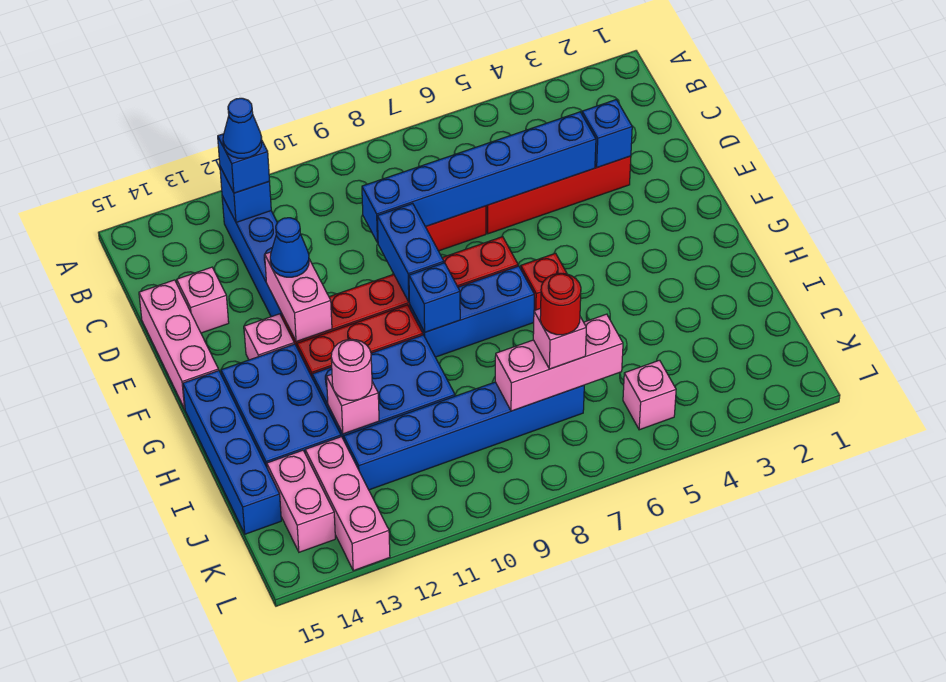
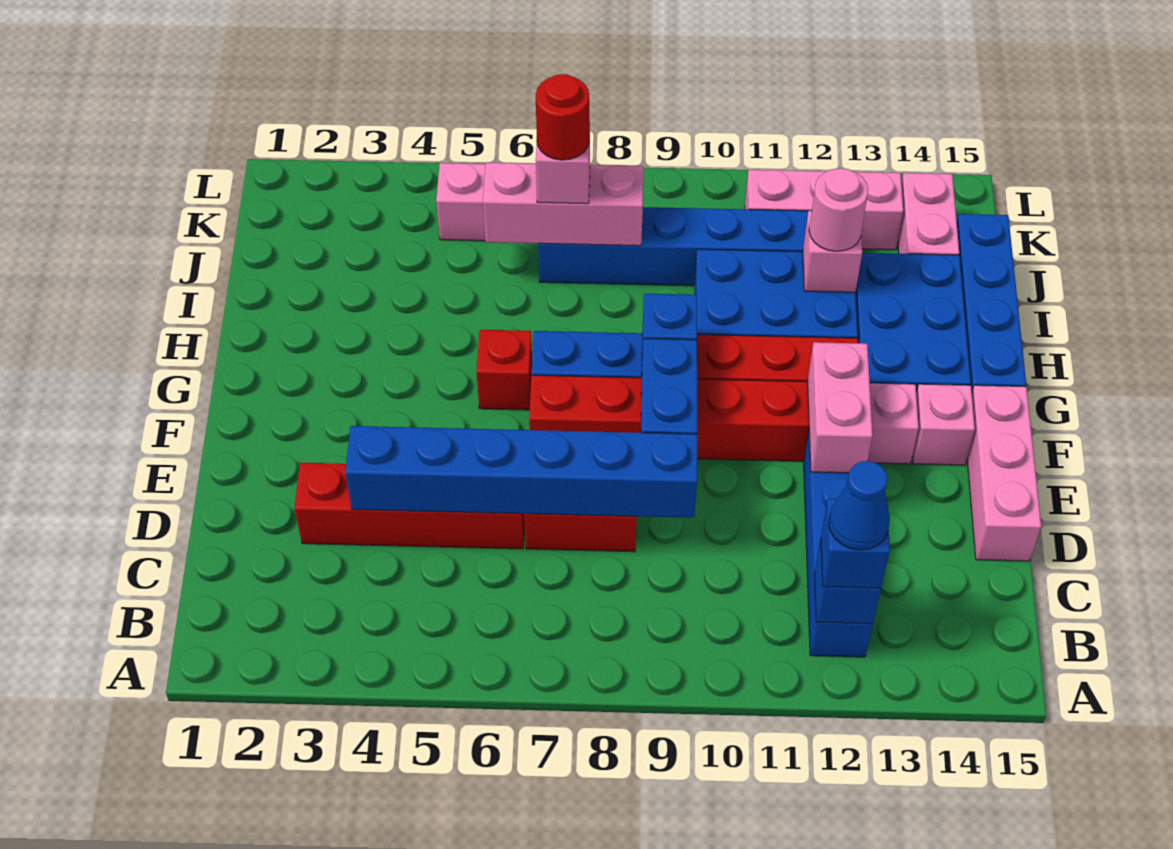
blue 1x1 brick [582,100,632,167] -> none
pink 1x1 brick [177,267,229,333] -> pink 1x1 brick moved to [912,384,975,465]
blue 1x1 cone [270,218,309,277] -> none
pink 1x3 brick [305,437,390,571] -> pink 1x3 brick turned to [745,170,903,250]

